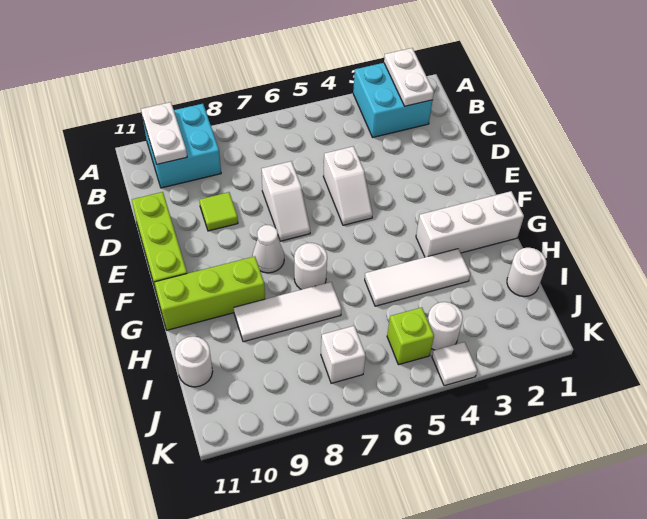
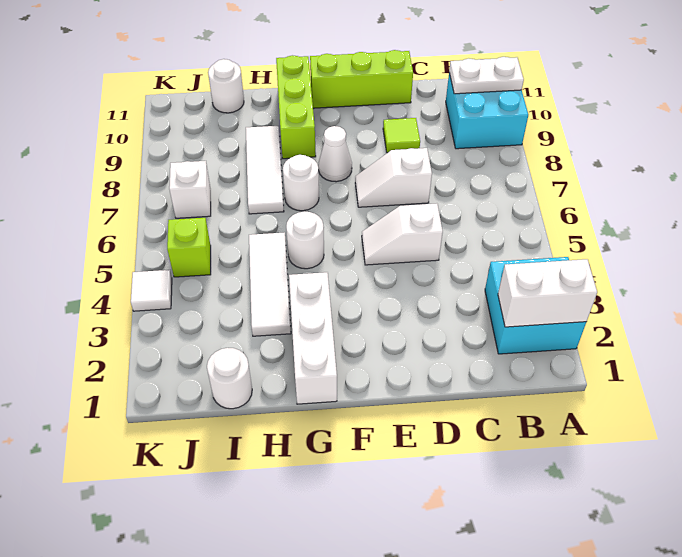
white 1x2 plate [384,48,434,106] -> white 1x2 brick [498,259,597,327]
white 1x1 round brick [428,302,463,350] -> white 1x1 round brick moved to [286,211,324,269]

